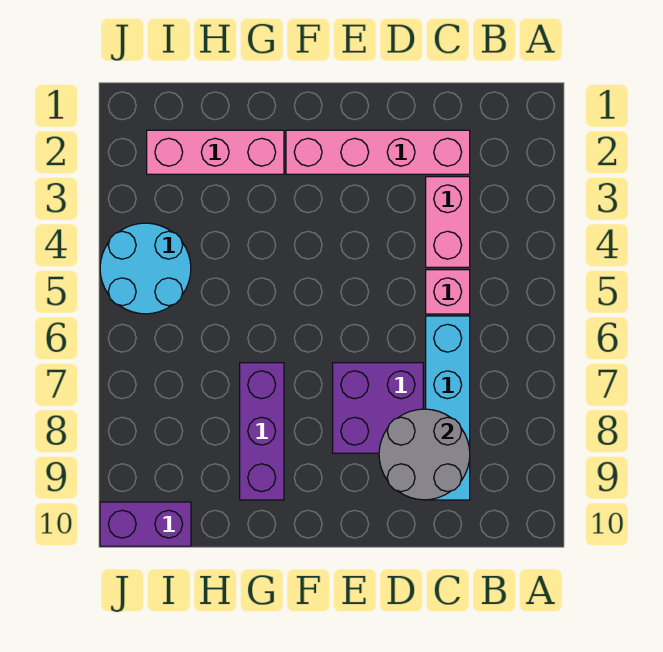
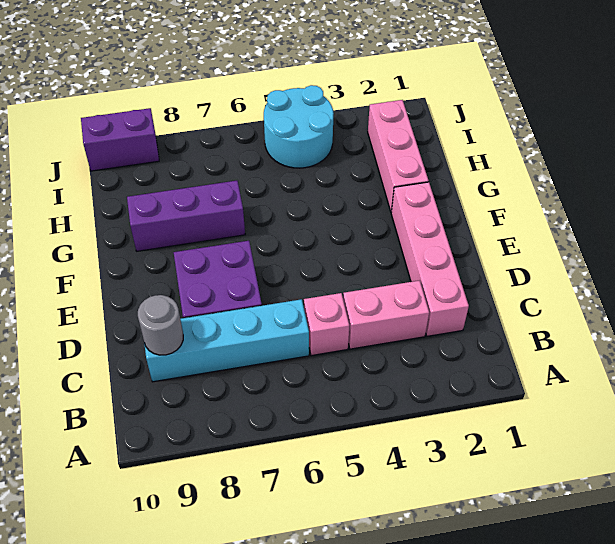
grey 2x2 round brick [379,409,470,500] -> grey 1x1 round brick [138,295,183,355]
purple 1x2 brick [100,502,191,546] -> purple 1x2 brick turned to [81,108,159,171]

